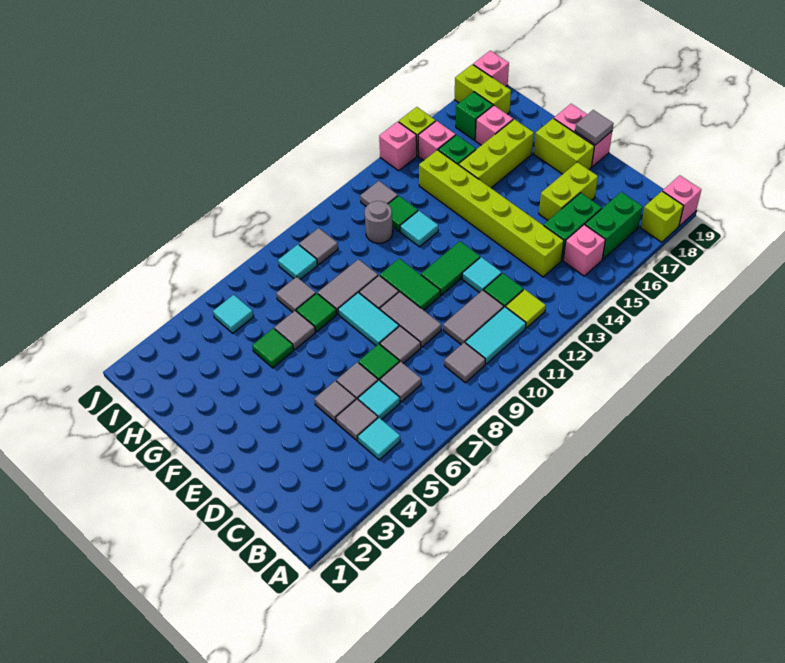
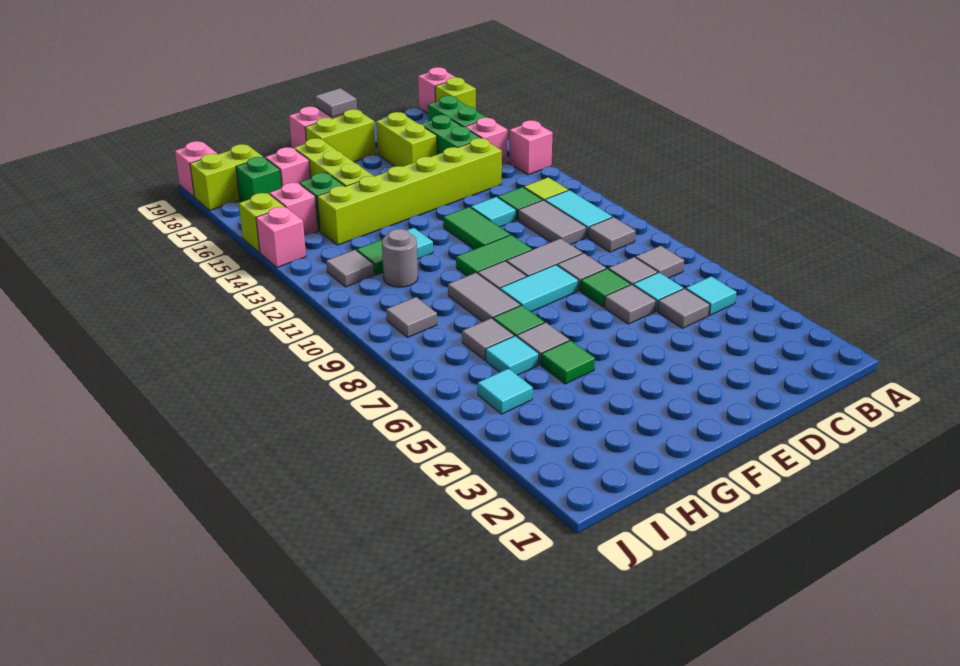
none -> pink 1x1 brick [509,121,553,175]
grey 1x1 tile [314,381,356,422] -> grey 1x1 tile moved to [636,246,684,278]
cyan 1x1 tile [278,245,317,279] -> cyan 1x1 tile moved to [486,336,539,375]

